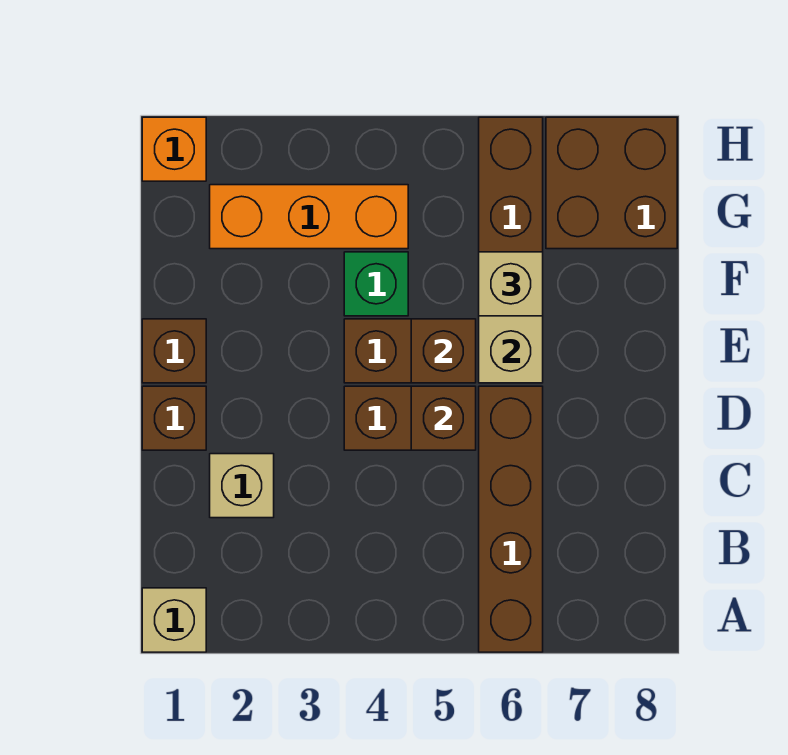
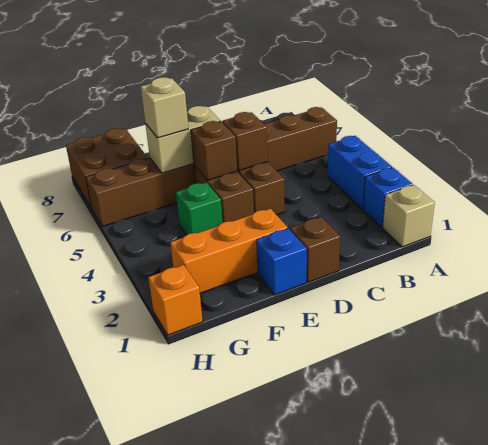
none -> blue 1x1 brick [363,168,413,227]
none -> blue 1x2 brick [328,136,392,209]
tan 1x1 brick [210,454,274,518] -> none
brown 1x1 brick [142,319,206,383] -> blue 1x1 brick [256,228,307,295]
orange 1x3 brick [210,185,408,249] -> orange 1x3 brick turned to [170,209,288,293]

